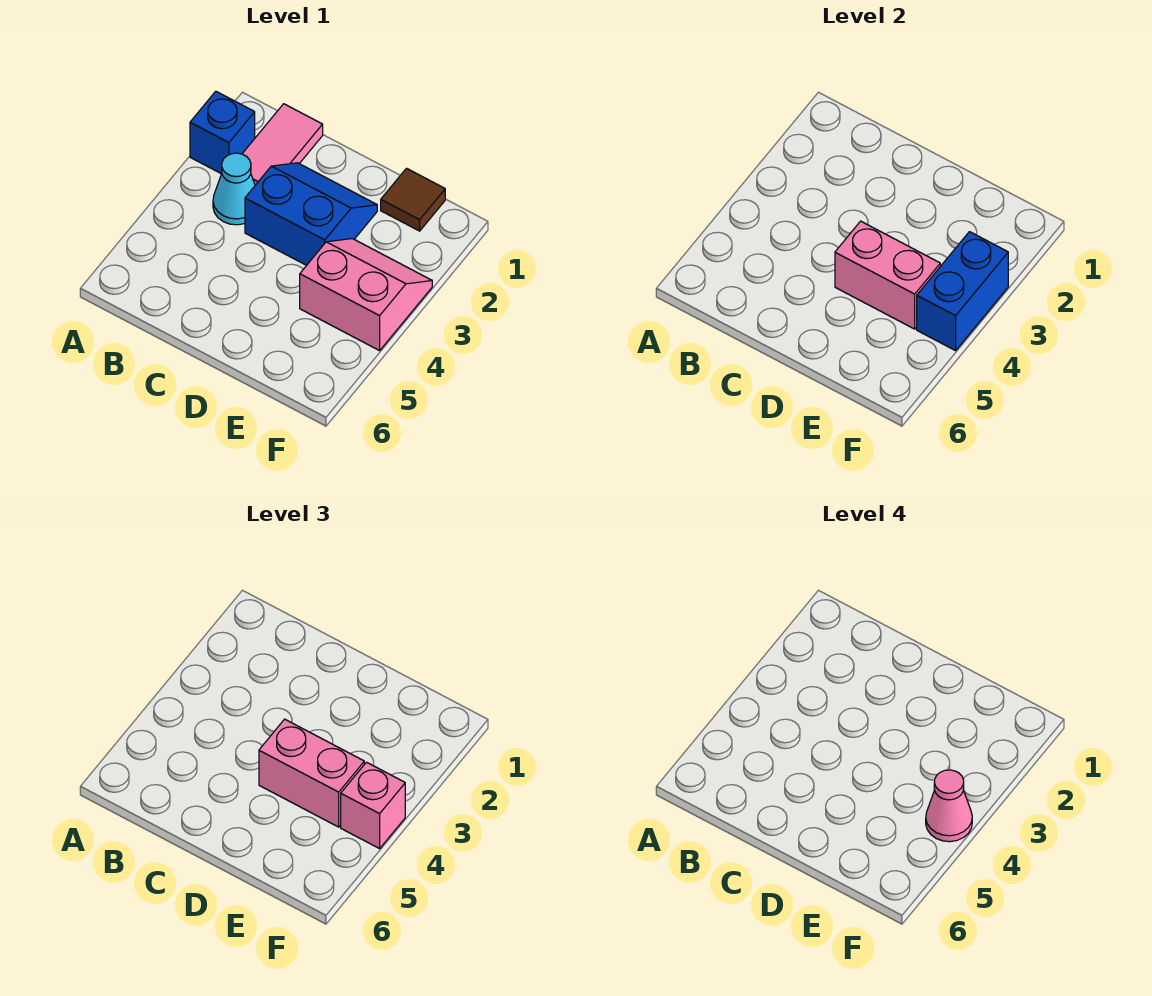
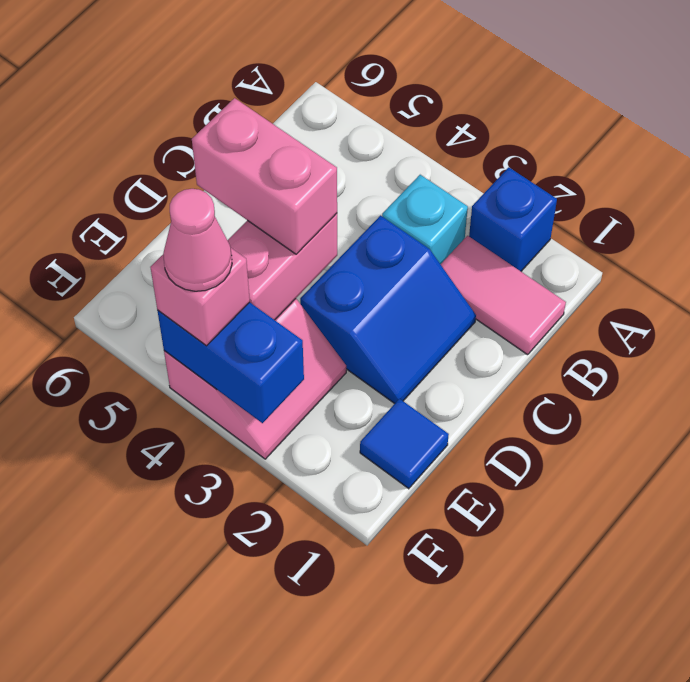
cyan 1x1 cone [213,153,255,225] -> cyan 1x1 brick [382,175,468,264]
pink 1x2 brick [259,719,364,827] -> pink 1x2 brick turned to [192,98,337,254]
brown 1x1 tile [381,168,445,231] -> blue 1x1 tile [360,399,449,489]

